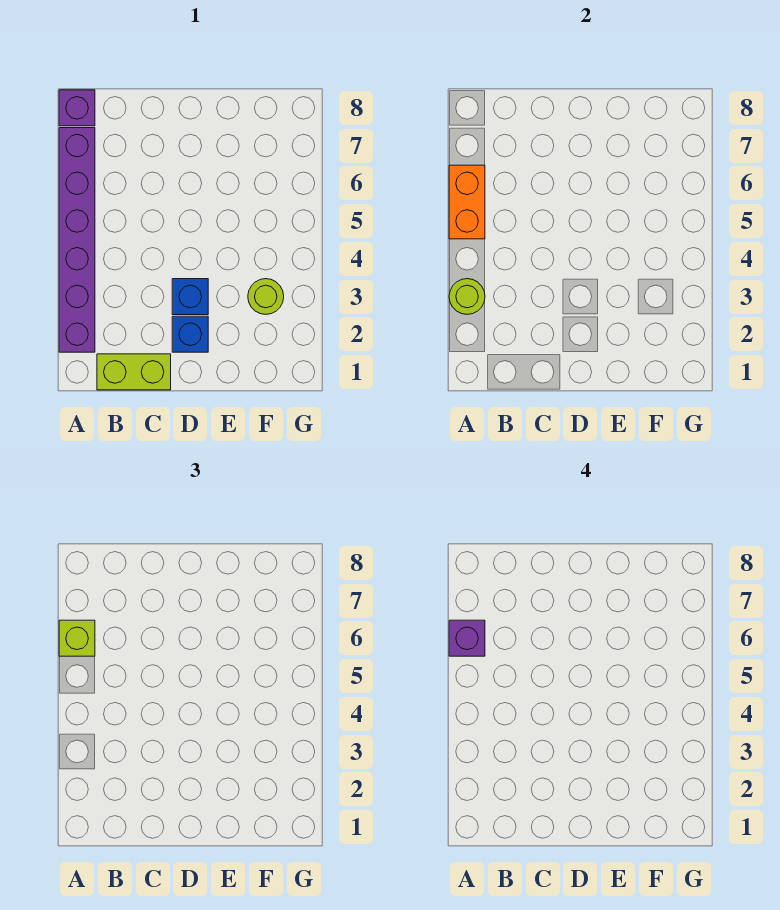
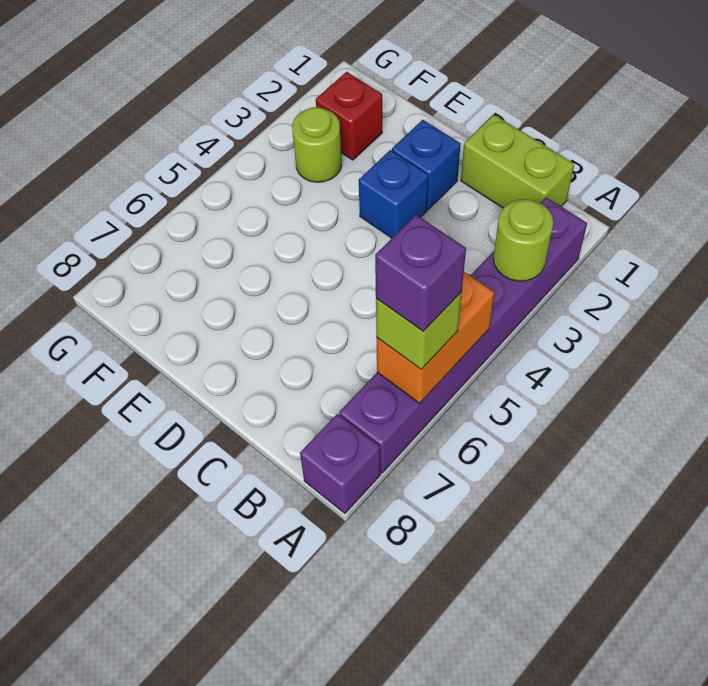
none -> red 1x1 brick [316,72,382,160]

